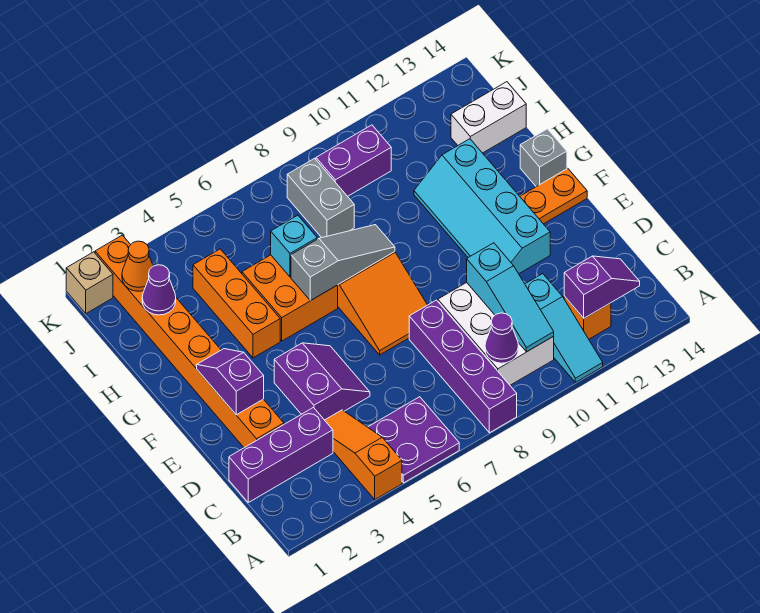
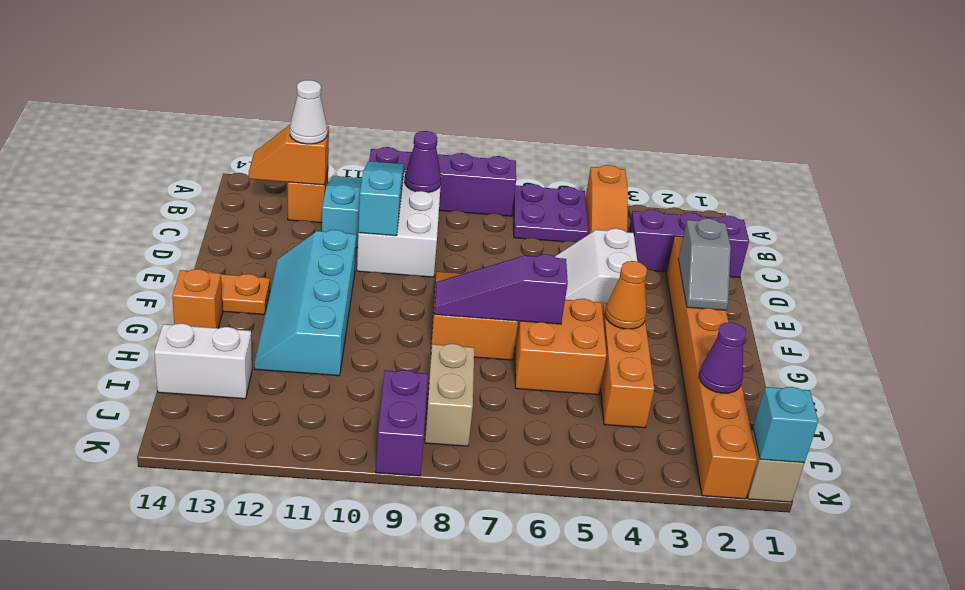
purple 1x4 brick [409,300,517,433] -> purple 1x4 brick turned to [369,147,516,216]
purple 1x2 slope [564,256,640,318] -> orange 1x2 slope [249,125,329,185]
none -> white 1x1 cone [290,80,327,144]
purple 2x2 slope [274,343,370,420] -> white 2x2 slope [555,229,637,309]
purple 1x2 slope [197,349,264,415] -> grey 1x2 slope [678,218,731,310]
cyan 2x4 slope [414,139,550,274] -> cyan 2x4 slope turned to [254,230,356,376]
grey 1x3 slope [291,225,395,301] -> purple 1x3 slope [434,254,568,324]
grey 1x1 brick [520,129,567,187] -> orange 1x1 brick [172,269,223,328]
cyan 1x1 brick [271,215,317,277] -> cyan 1x1 brick moved to [753,387,818,463]
grey 1x2 brick [287,158,354,238] -> tan 1x2 brick [425,344,474,446]
orange 1x1 cone [122,241,153,291] -> orange 1x1 cone moved to [605,261,647,329]
purple 1x2 brick [316,125,391,196] -> purple 1x2 brick turned to [376,370,428,476]

